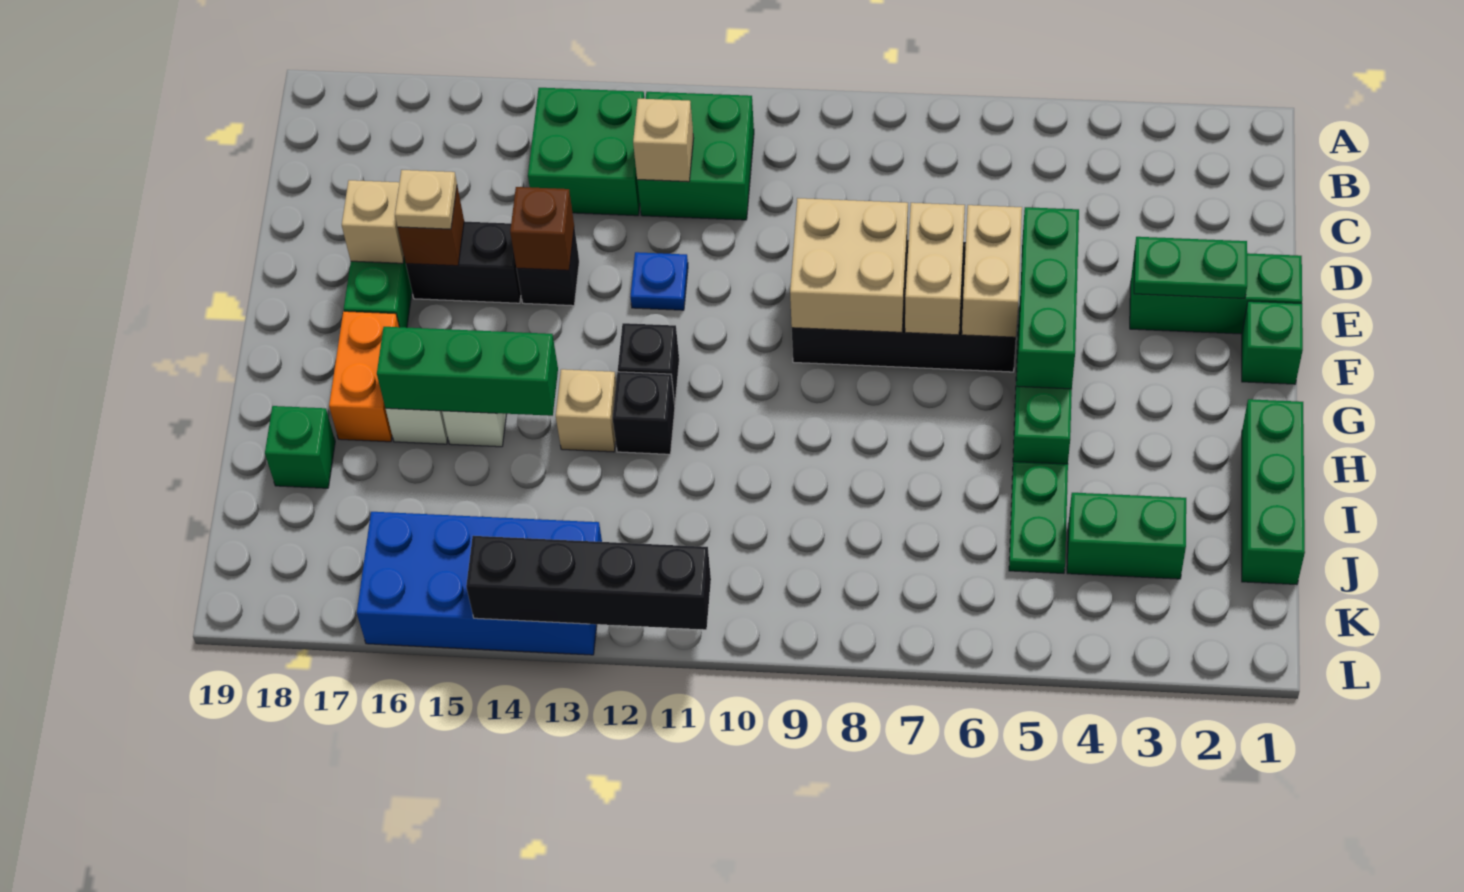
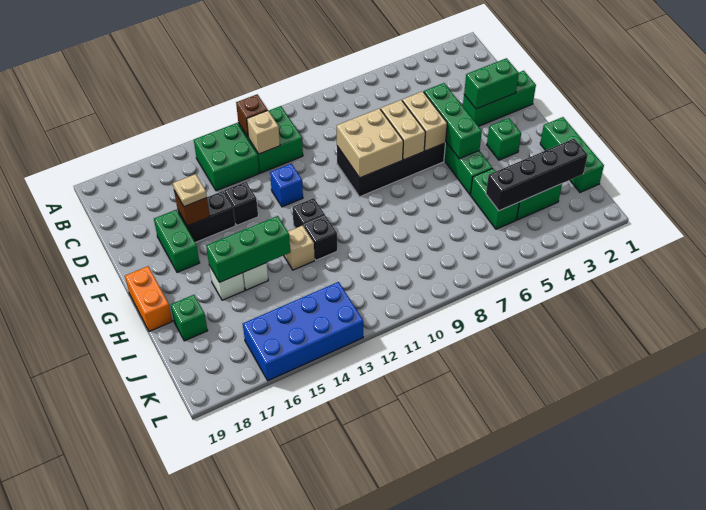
green 1x2 plate [1134,237,1247,298] -> green 1x2 brick [464,58,519,109]
blue 1x1 plate [631,252,688,310] -> blue 1x1 brick [270,164,303,207]
brown 1x1 brick [510,187,574,270] -> brown 1x1 brick moved to [236,94,268,137]
tan 1x1 brick [342,180,404,263] -> none
green 1x1 brick [1242,301,1303,384] -> green 1x1 brick moved to [487,118,521,160]
orange 1x2 brick [329,311,399,442] -> orange 1x2 brick moved to [125,266,172,331]
green 1x2 plate [1009,462,1068,573] -> green 1x2 brick [471,168,519,229]
black 1x4 brick [466,536,711,630] -> black 1x4 brick moved to [486,139,588,211]

